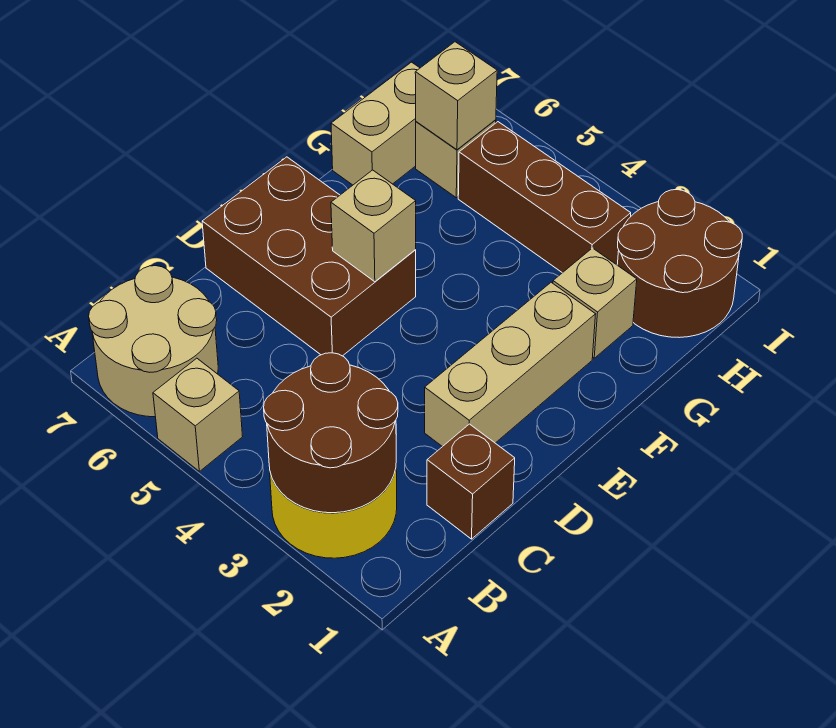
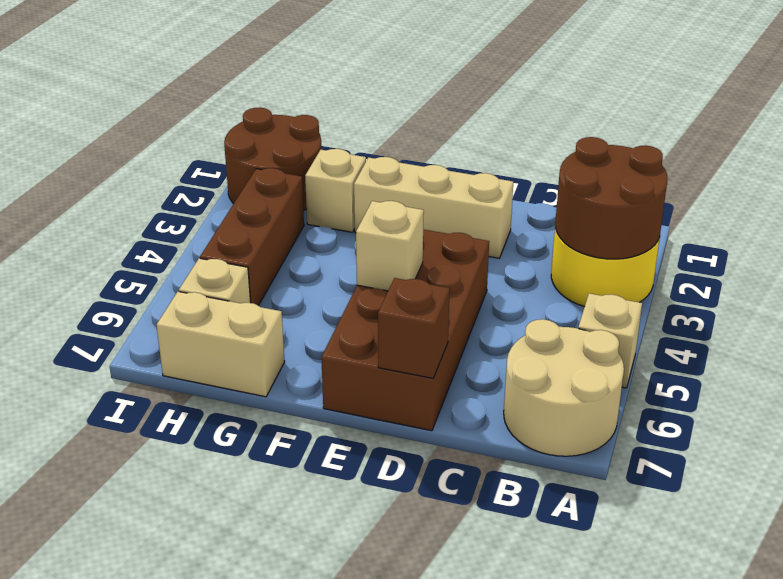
brown 1x1 brick [427,424,515,539] -> brown 1x1 brick moved to [378,278,450,378]
brown 2x3 brick [202,157,416,356] -> brown 2x4 brick [321,229,489,431]
tan 1x1 brick [415,42,497,150] -> none

